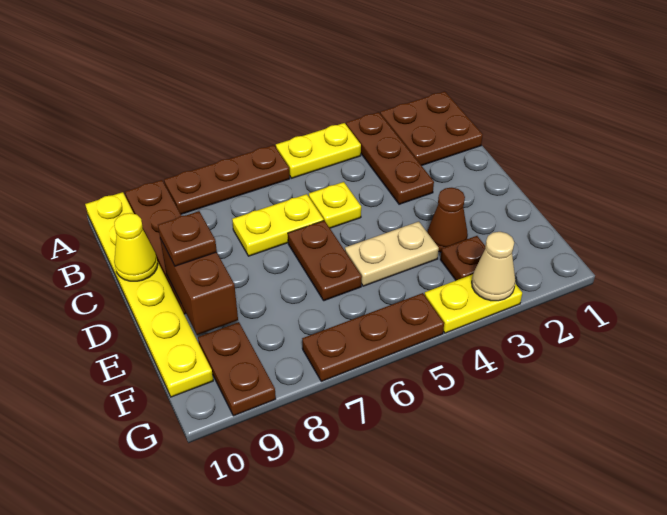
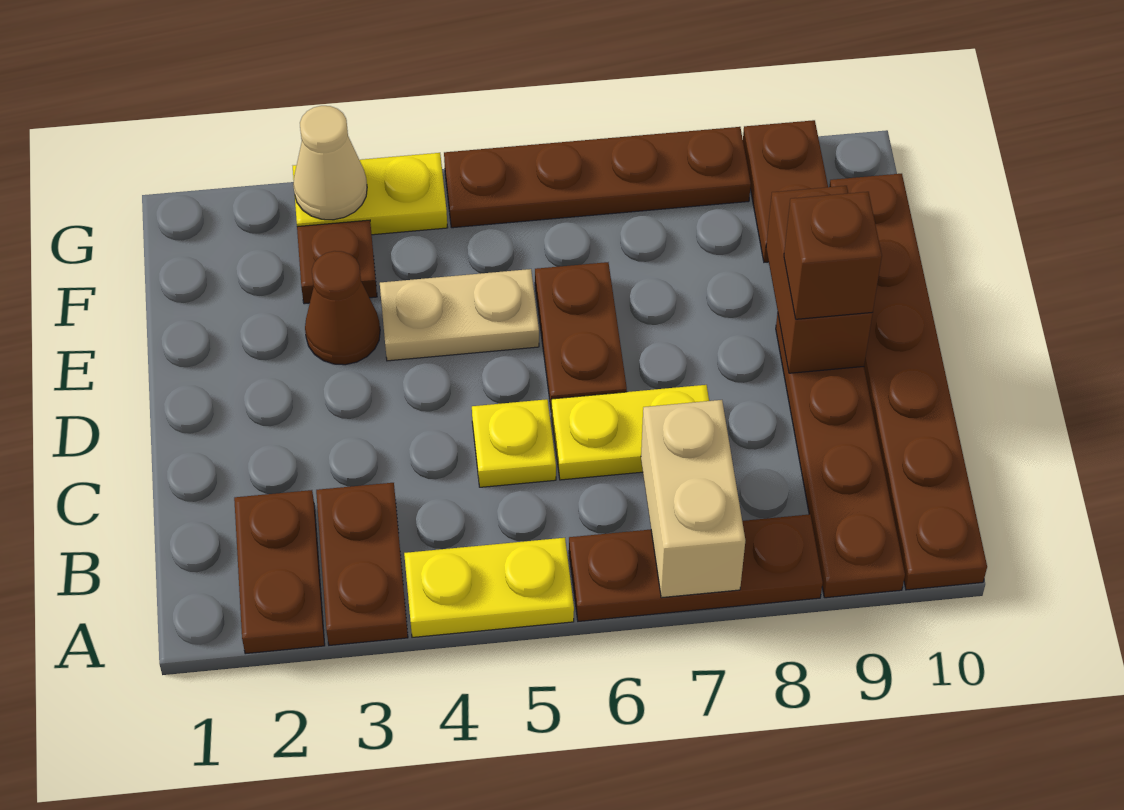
brown 2x2 plate [380,91,483,166] -> brown 1x2 plate [234,490,325,654]
brown 1x3 plate [346,112,434,204] -> brown 1x2 plate [316,483,408,645]
none -> tan 1x2 brick [641,400,745,598]
yellow 1x6 plate [85,192,213,397] -> brown 1x6 plate [829,174,987,590]
yellow 1x1 cone [114,213,158,281] -> none
brown 1x1 plate [158,211,217,266] -> brown 1x1 brick [784,192,882,319]
brown 1x3 plate [302,293,444,381] -> brown 1x4 plate [444,127,751,228]

